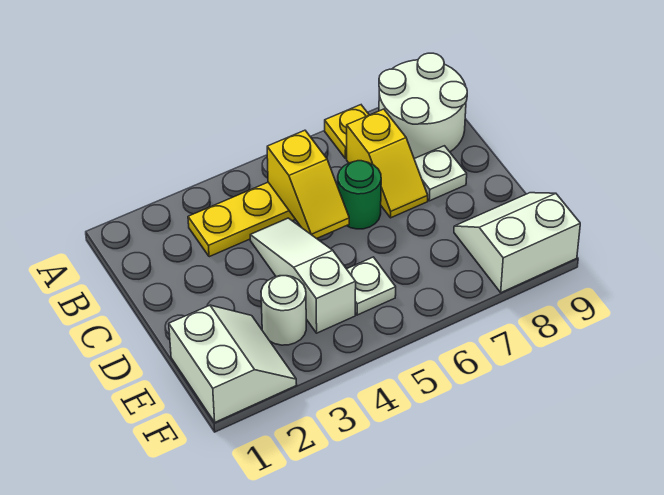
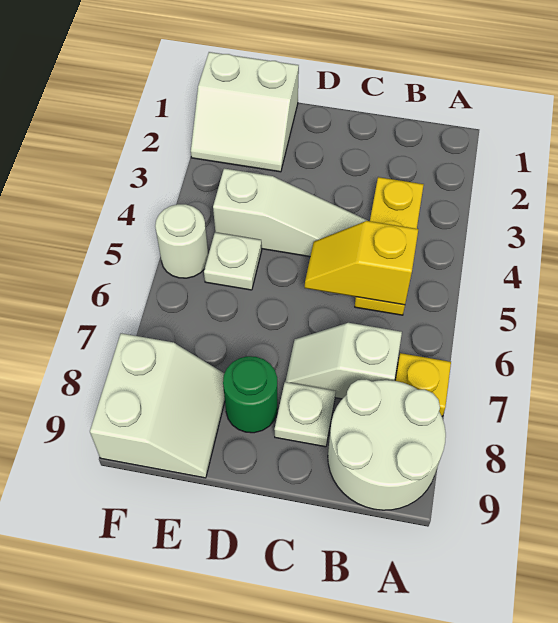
yellow 1x2 slope [347,109,428,218] -> white 1x2 slope [285,323,402,399]
green 1x1 round brick [338,161,381,229] -> green 1x1 round brick moved to [223,356,277,433]
white 1x1 round brick [261,276,306,345] -> white 1x1 round brick moved to [155,204,208,278]

